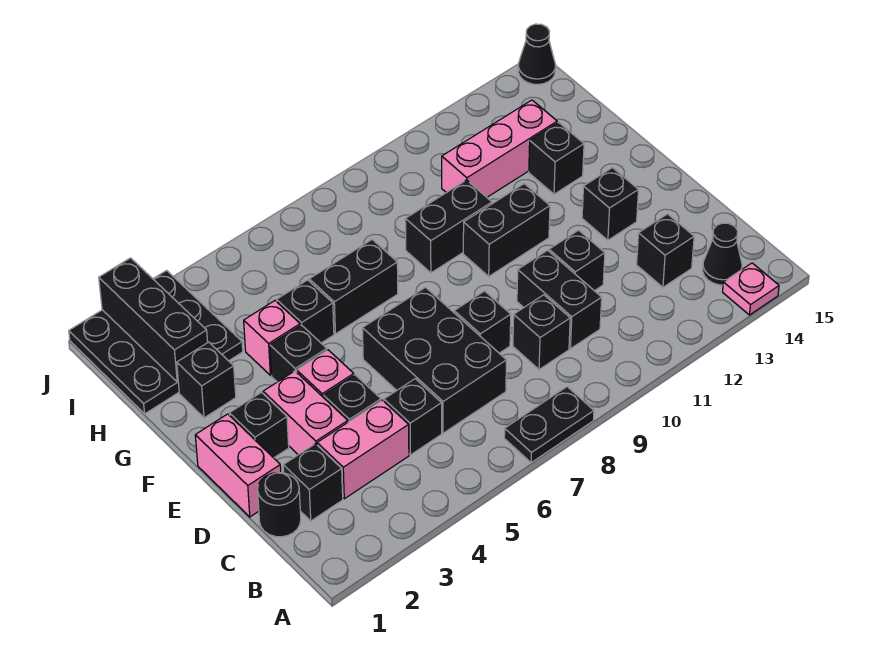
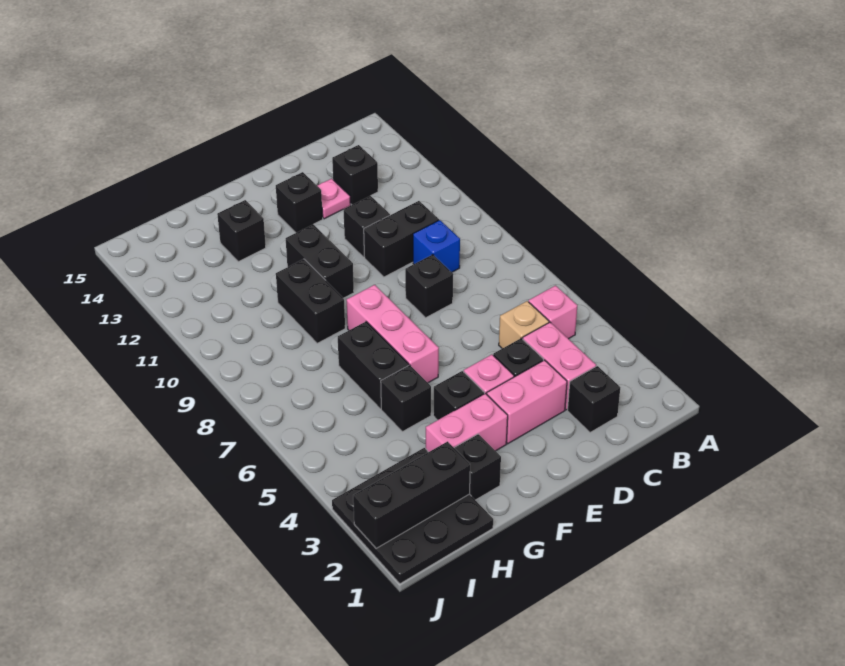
black 1x2 plate [504,387,594,463] -> none
pink 1x1 plate [723,263,779,315] -> pink 1x1 plate moved to [317,179,351,219]
black 1x1 cone [703,223,742,285] -> none
black 1x1 round brick [258,472,301,537] -> none
black 1x1 brick [384,379,442,455] -> tan 1x1 brick [499,301,549,348]
black 2x3 brick [362,287,507,433] -> none
black 1x1 brick [513,295,570,369] -> blue 1x1 brick [413,220,460,272]
pink 1x2 brick [195,414,281,517] -> pink 1x2 brick moved to [426,393,508,452]
black 1x1 brick [229,392,289,458] -> none
pink 1x1 brick [244,301,300,375] -> pink 1x1 brick moved to [529,286,577,339]
pink 1x3 brick [442,100,557,197] -> pink 1x3 brick moved to [347,285,439,383]
black 1x1 cone [518,24,555,84] -> none

